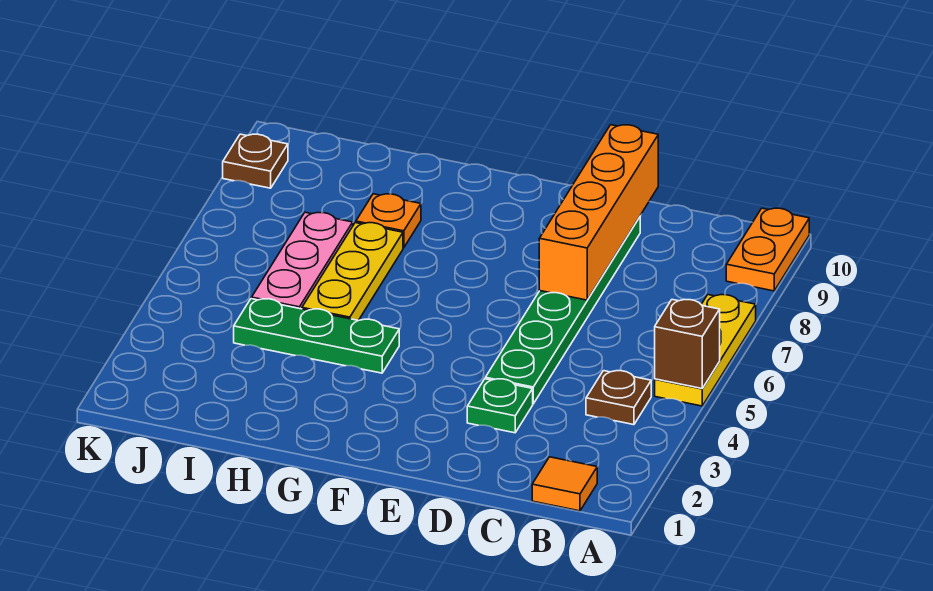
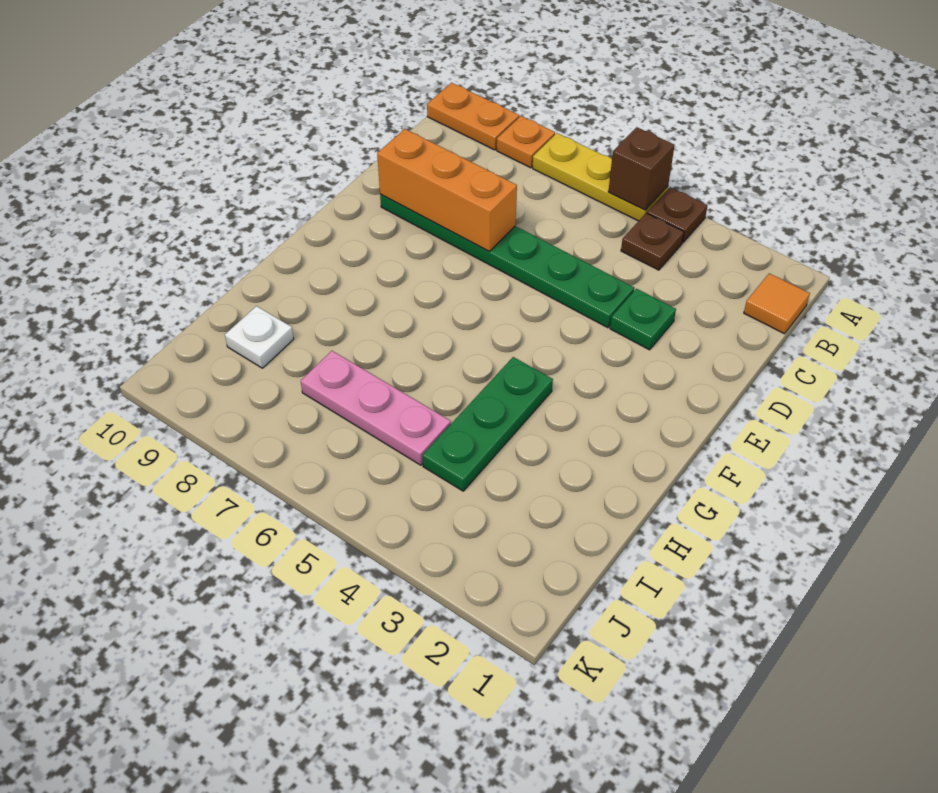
orange 1x4 brick [539,125,658,300] -> orange 1x3 brick [377,129,517,251]
yellow 1x3 plate [302,223,403,321] -> none
orange 1x1 plate [356,194,421,248] -> orange 1x1 plate moved to [497,116,555,168]
none -> white 1x1 plate [225,306,294,368]
brown 1x1 plate [223,134,288,188] -> brown 1x1 plate moved to [647,187,708,243]

